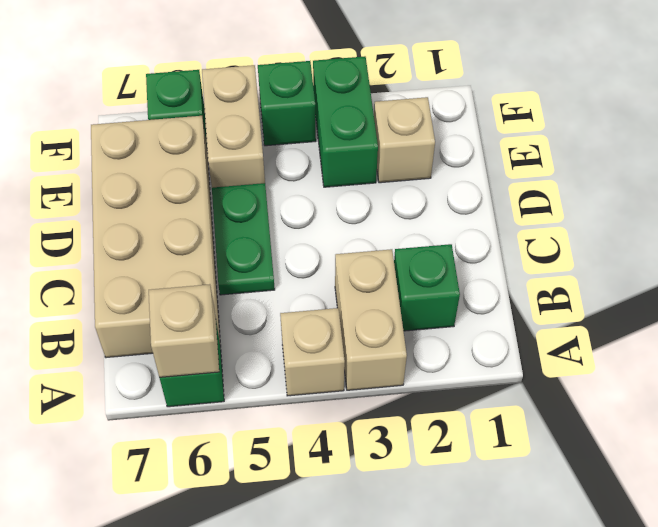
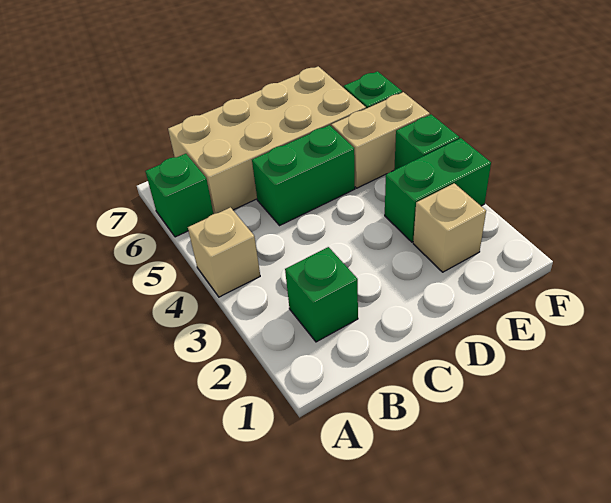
tan 1x2 brick [335,249,407,390] -> none
tan 1x1 brick [149,284,219,377] -> none
green 1x2 plate [212,183,275,295] -> green 1x2 brick [252,125,355,226]

